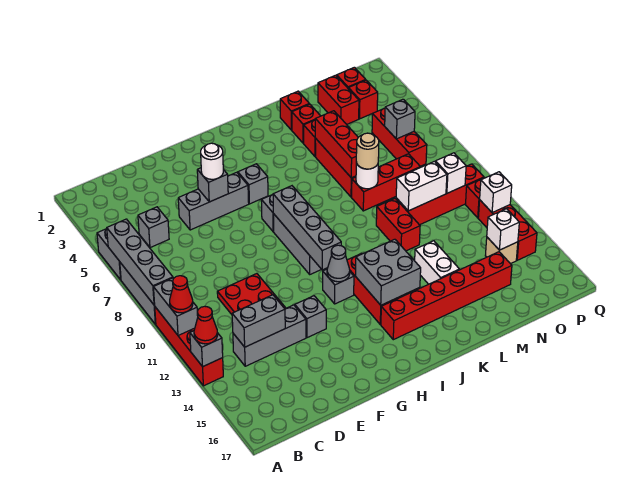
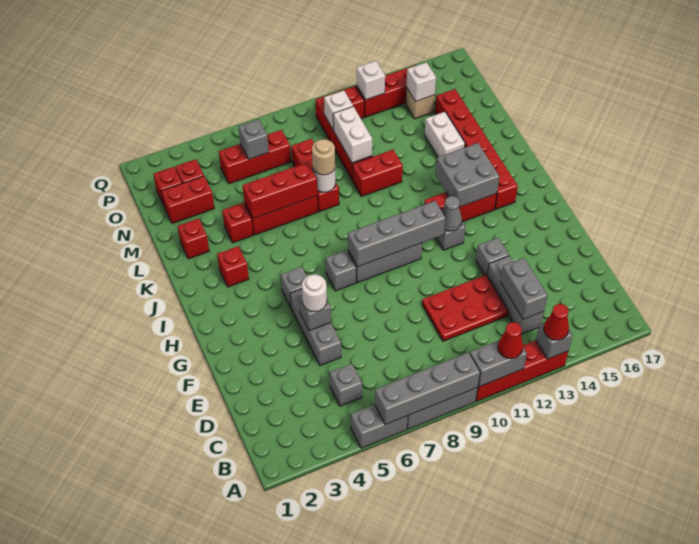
red 1x1 brick [292,104,320,143] -> red 1x1 brick moved to [217,246,249,287]
white 1x2 brick [415,241,459,284] -> white 1x2 brick turned to [425,112,465,157]

